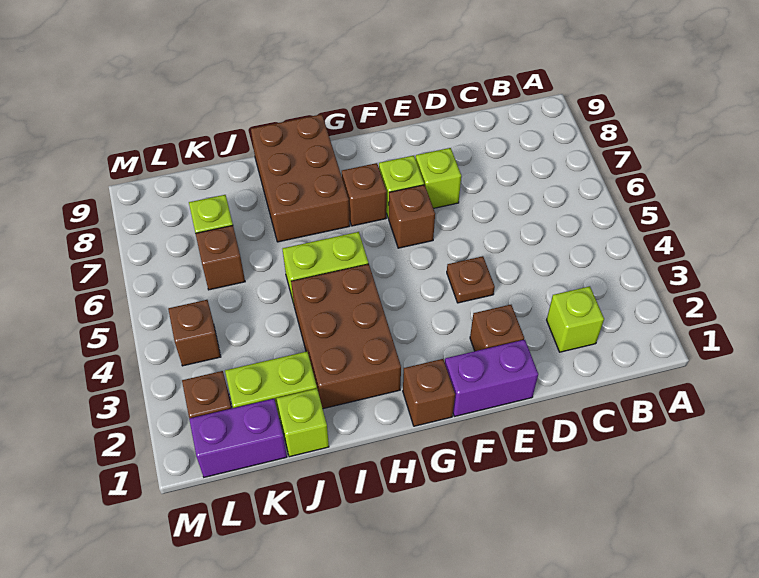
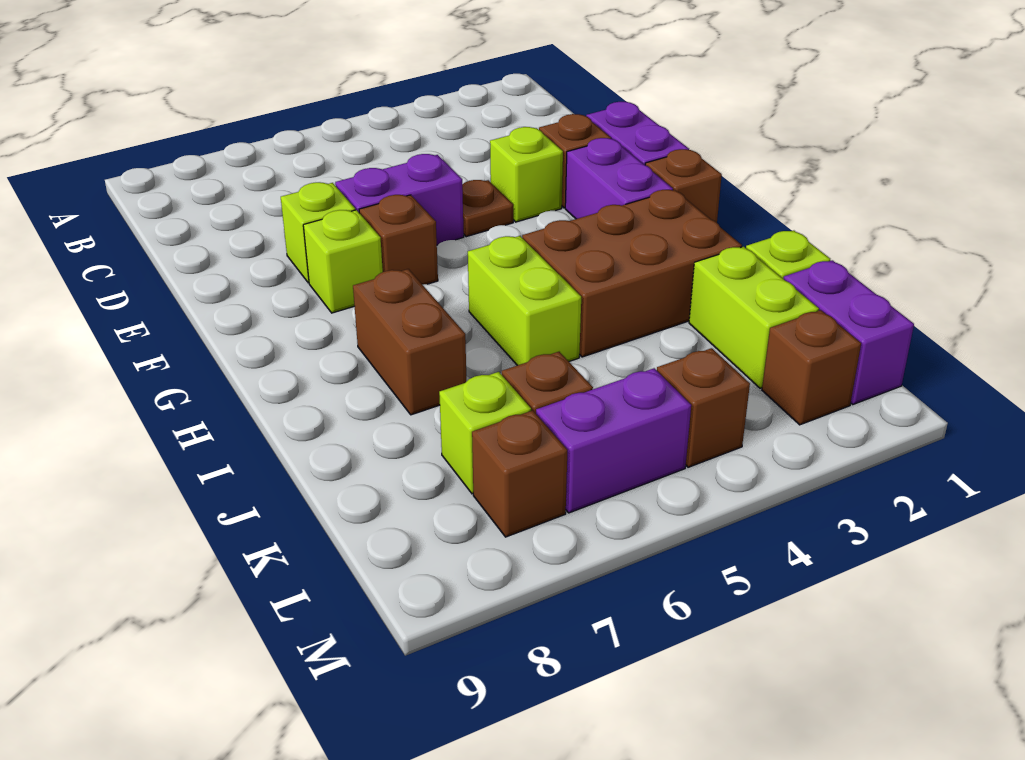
lime 1x1 brick [547,286,604,352] -> lime 1x1 brick moved to [490,127,563,222]
none -> purple 1x2 brick [335,154,464,245]
none -> purple 1x2 brick [565,138,673,219]
brown 1x1 brick [342,163,387,226] -> brown 1x1 brick moved to [472,411,567,537]
brown 2x3 brick [251,114,350,242] -> brown 1x2 brick [353,269,466,415]
none -> purple 1x2 brick [536,368,691,513]

